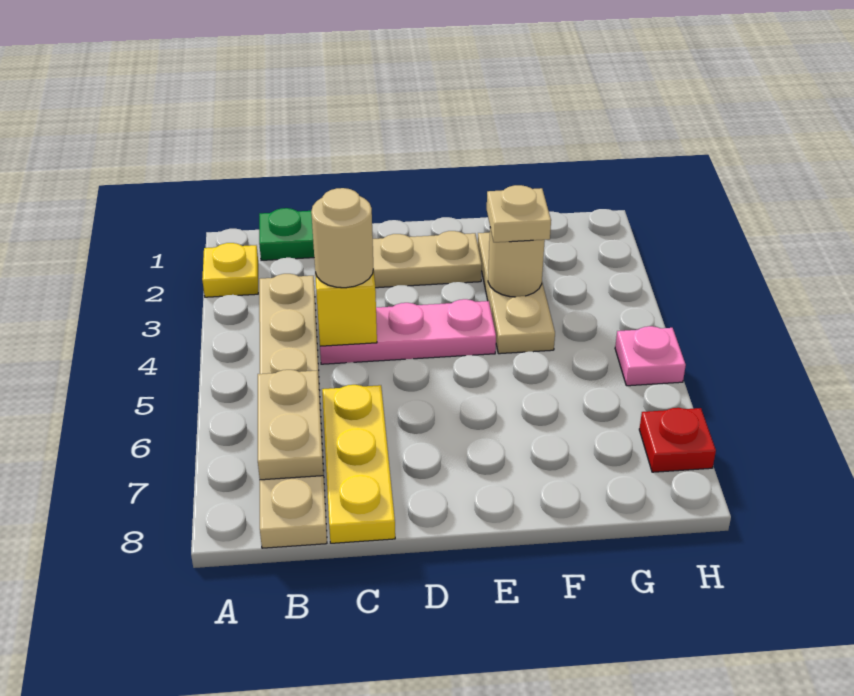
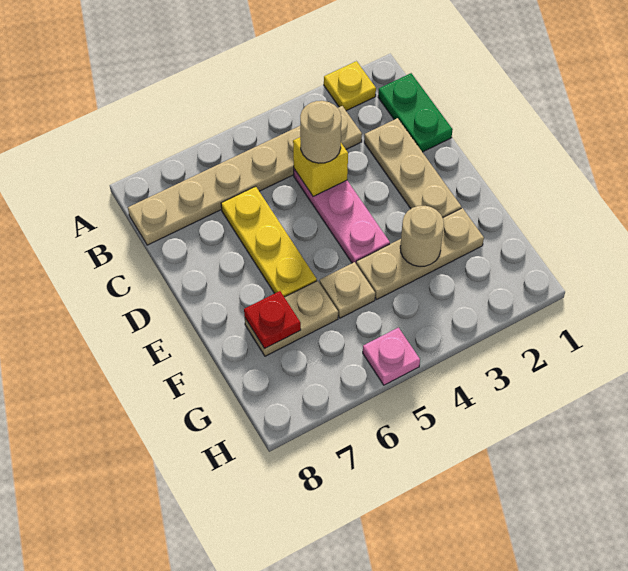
tan 1x2 plate [258,370,323,480] -> tan 1x2 plate moved to [245,281,338,356]
yellow 1x3 plate [322,385,395,543] -> yellow 1x3 plate turned to [221,186,317,297]
tan 1x1 plate [487,185,551,242] -> tan 1x1 plate moved to [320,262,375,318]
red 1x1 plate [639,408,716,472] -> red 1x1 plate moved to [244,291,301,349]

